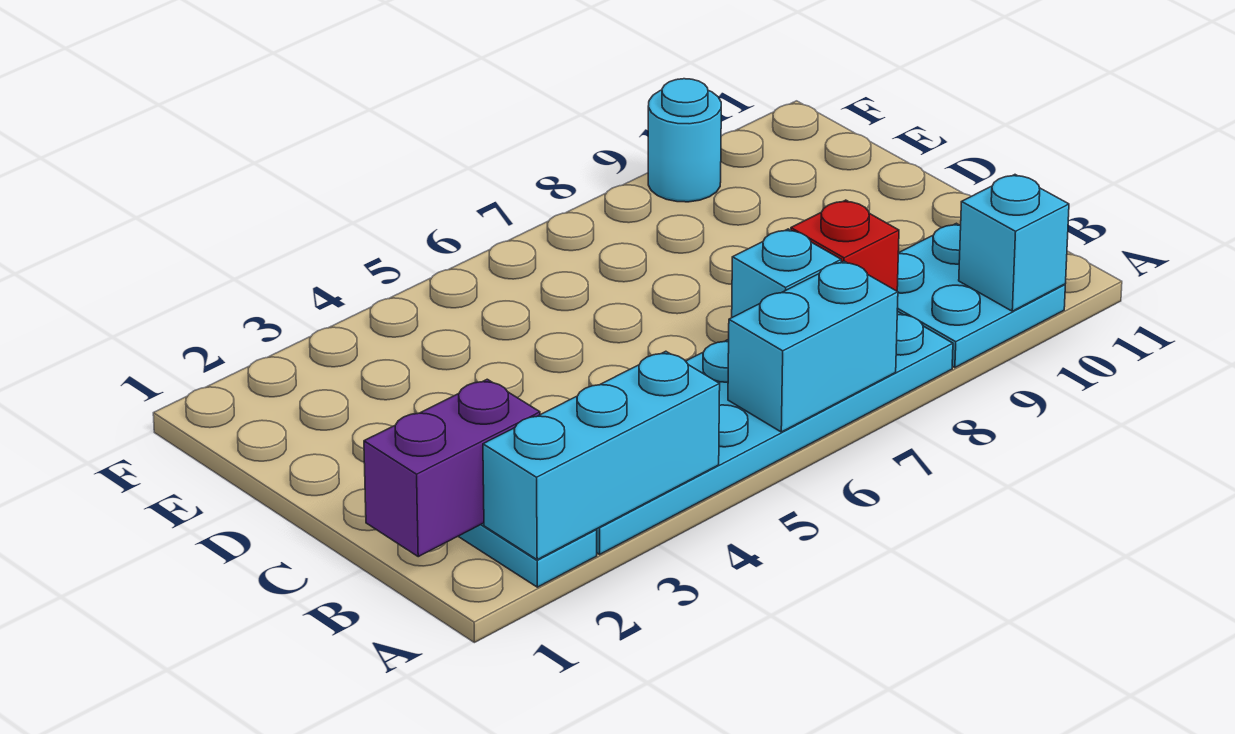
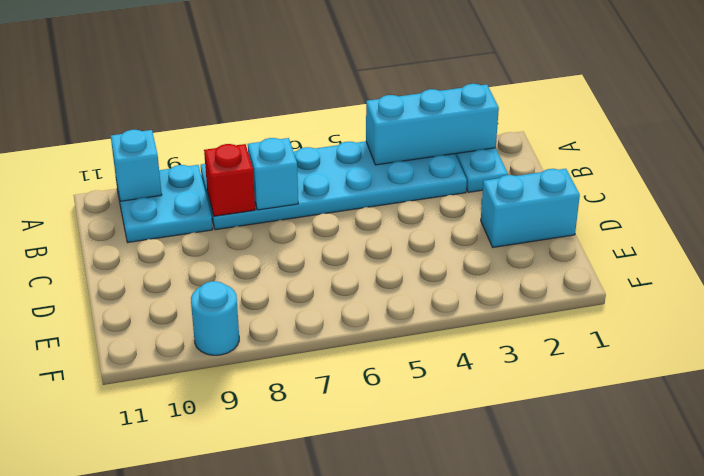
cyan 1x2 brick [728,261,898,432] -> cyan 1x2 brick moved to [481,169,580,247]
purple 1x2 brick [364,379,540,557] -> none

